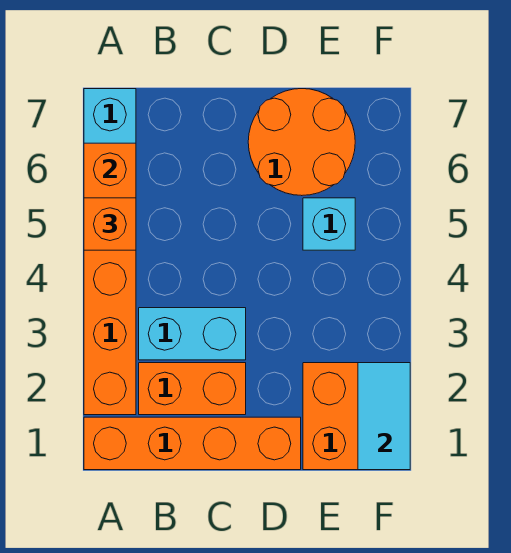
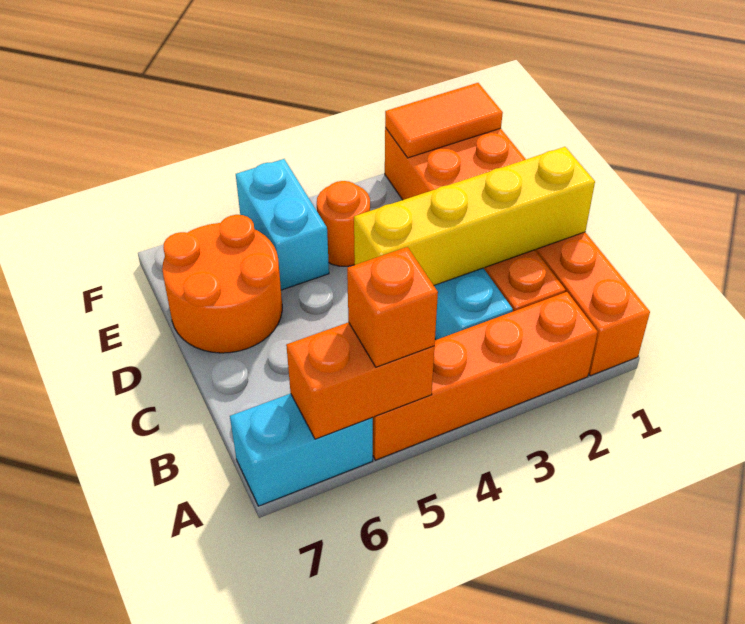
none -> yellow 1x4 brick [354,147,595,285]
none -> orange 1x1 round brick [317,181,370,266]
cyan 1x1 brick [303,198,355,250] -> cyan 1x2 brick [236,159,329,290]
cyan 1x2 tile [358,363,410,470] -> orange 1x2 tile [385,83,503,158]

